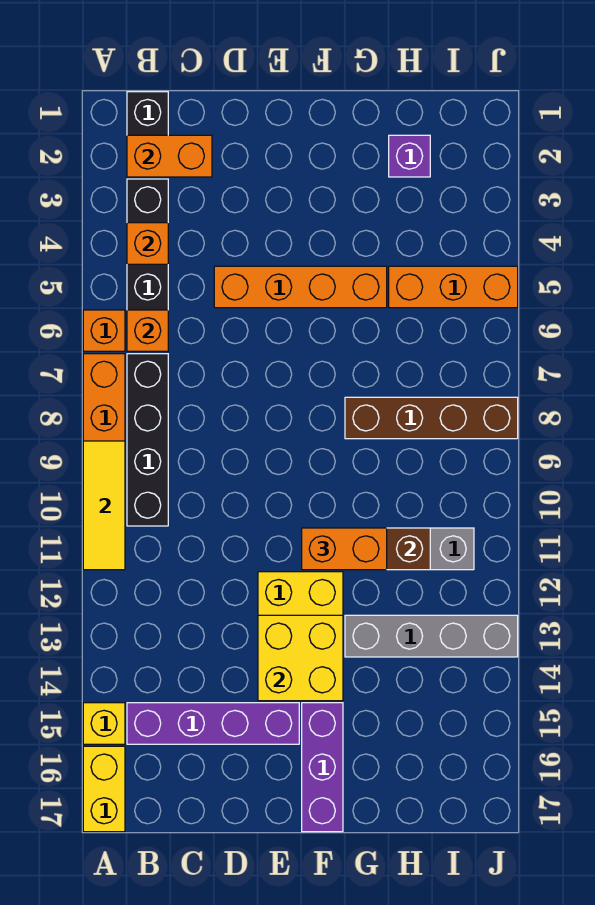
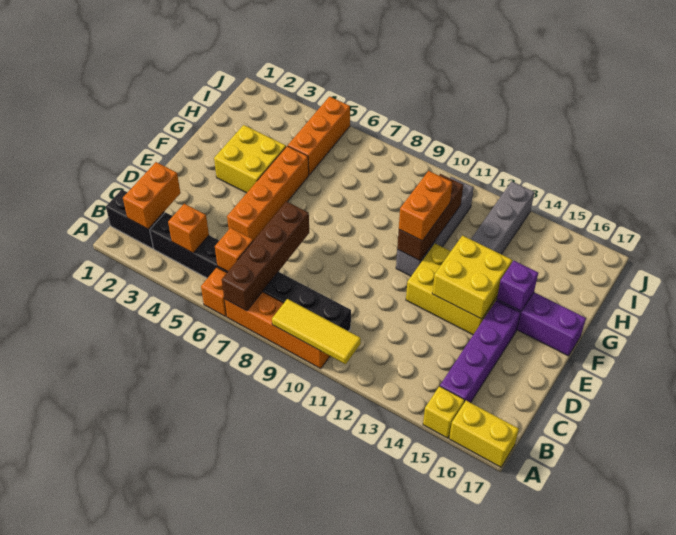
none -> yellow 2x2 brick [214,125,286,193]
brown 1x4 brick [345,397,518,439] -> brown 1x4 brick moved to [222,201,309,311]
purple 1x1 brick [389,135,430,177] -> purple 1x1 brick moved to [497,261,538,311]

